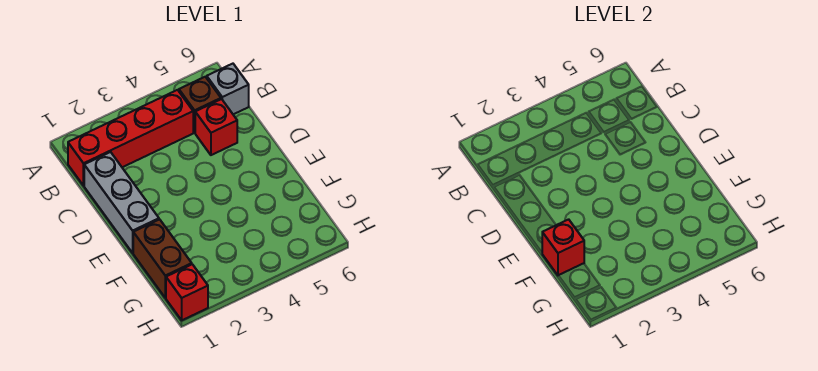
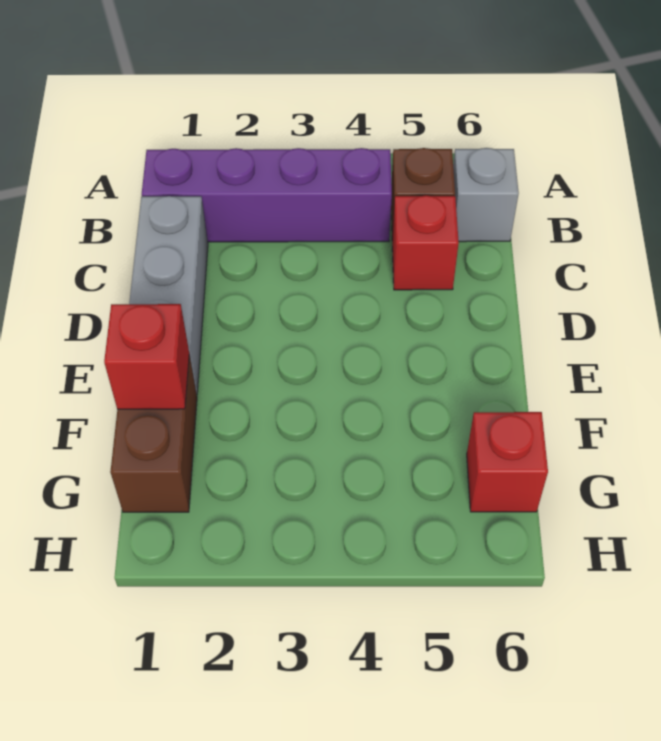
red 1x4 brick [68,90,193,186] -> purple 1x4 brick [142,148,392,242]
red 1x1 brick [166,264,208,320] -> red 1x1 brick moved to [467,412,548,512]

